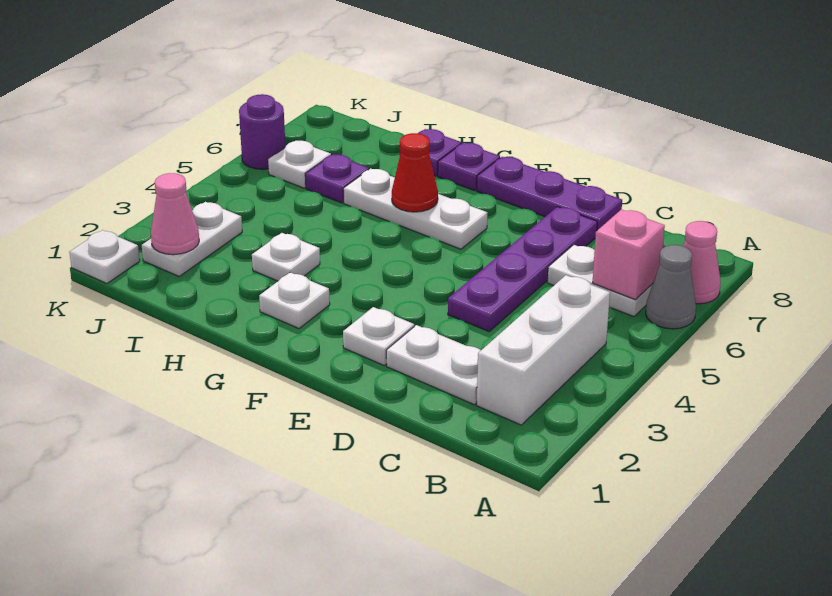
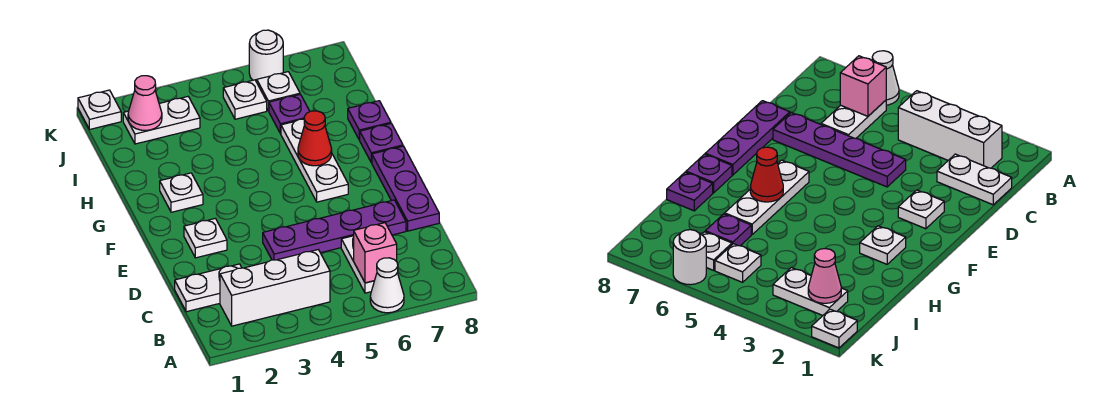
grey 1x1 cone [646,245,696,329] -> white 1x1 cone [370,258,404,313]
pink 1x1 cone [683,221,721,304] -> none
white 1x2 plate [386,325,481,405] -> white 1x2 plate turned to [175,264,242,312]
white 1x1 plate [252,233,320,281] -> white 1x1 plate moved to [223,80,267,119]
purple 1x1 round brick [239,94,285,169] -> white 1x1 round brick [249,30,283,82]

